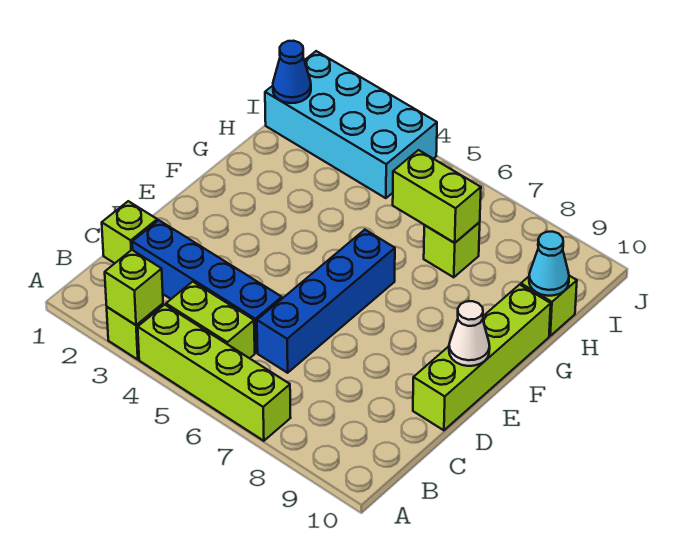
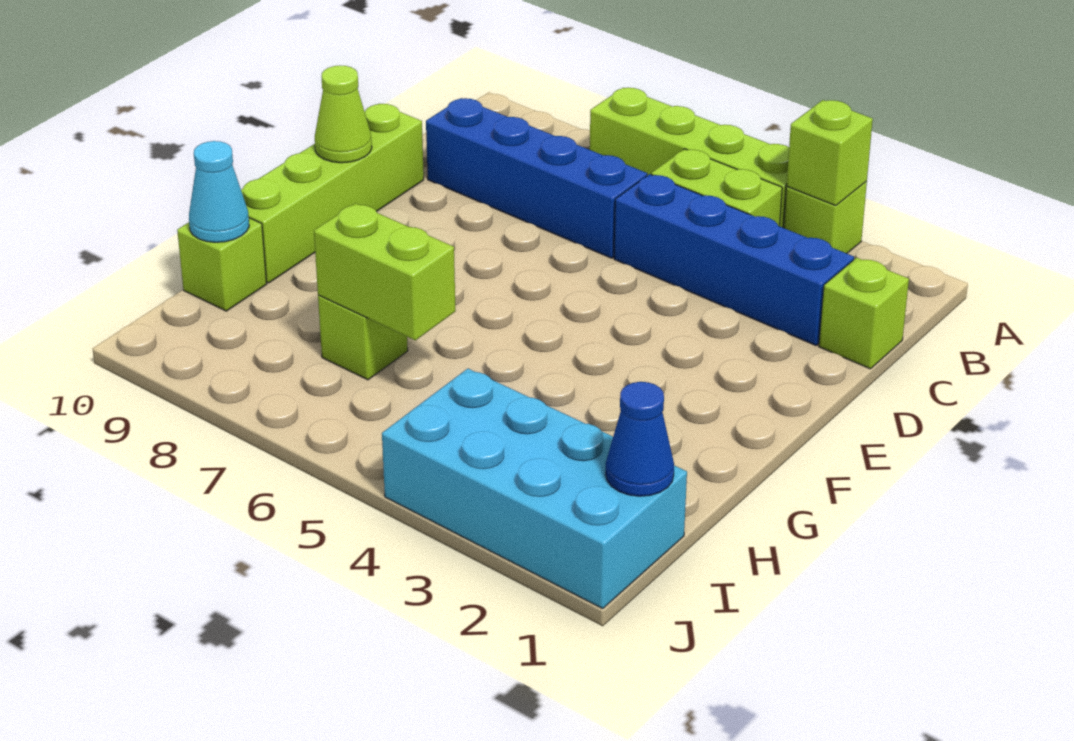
blue 1x4 brick [257,230,395,373] -> blue 1x4 brick turned to [426,98,647,258]
white 1x1 cone [449,301,490,366] -> lime 1x1 cone [315,66,372,163]

